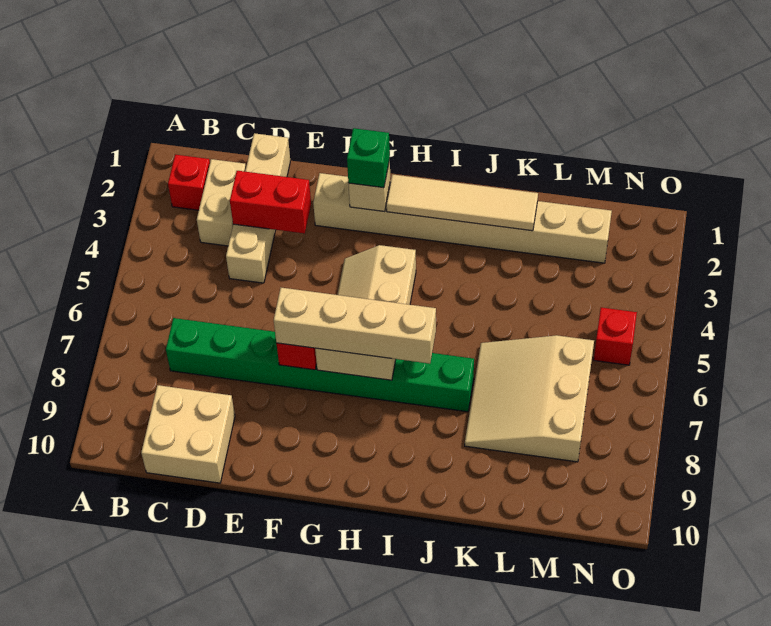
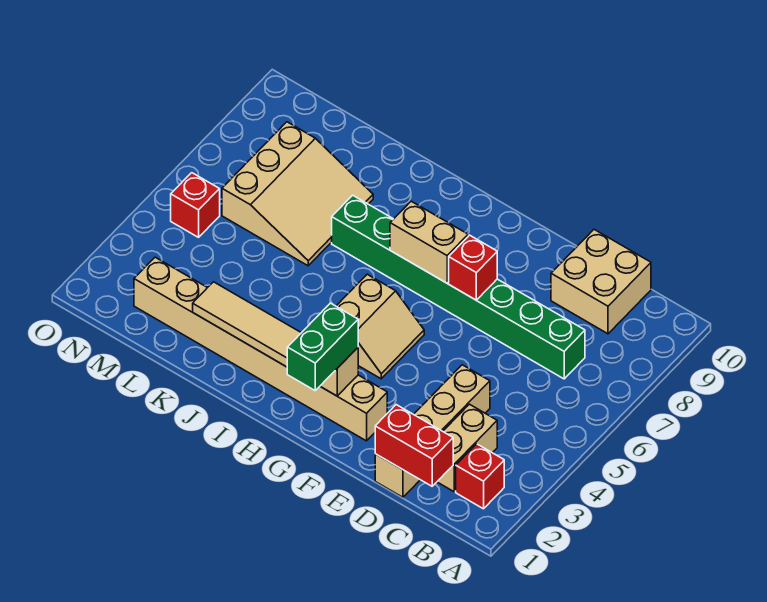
red 1x2 brick [230,171,311,234] -> red 1x2 brick moved to [375,405,453,486]
tan 1x4 brick [274,288,436,364] -> none
green 1x1 brick [347,128,390,188] -> green 1x2 brick [287,303,358,390]

